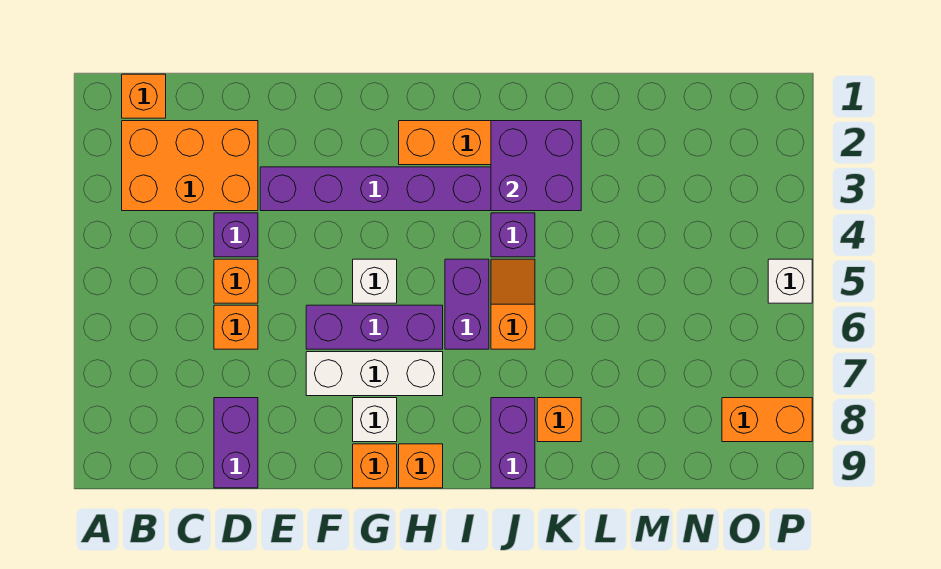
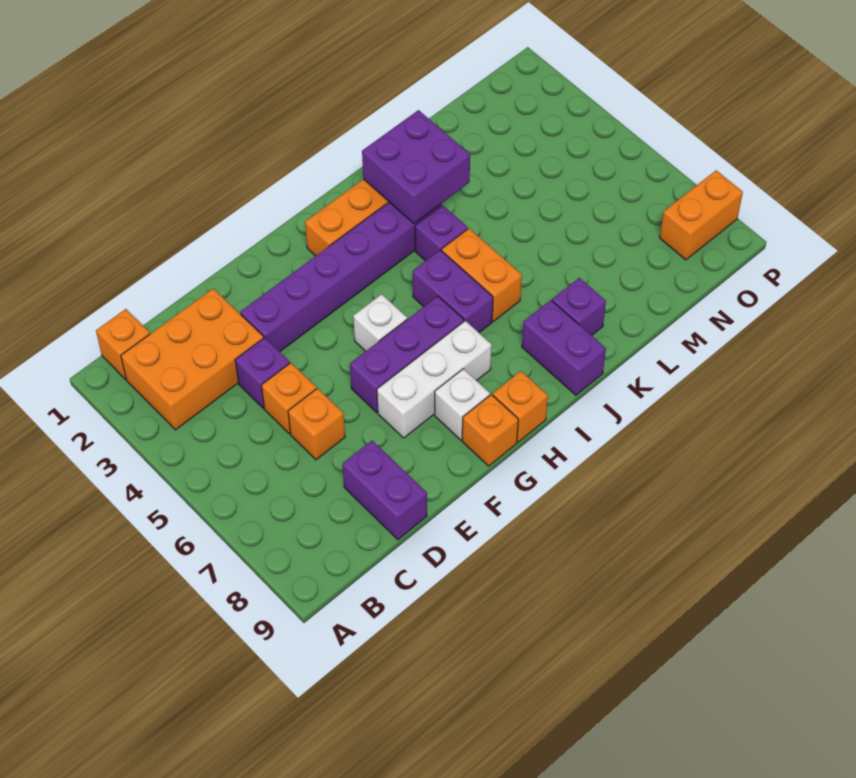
orange 1x2 slope [491,259,535,349] -> orange 1x2 brick [442,229,522,321]
orange 1x1 brick [537,398,581,442] -> purple 1x1 brick [552,278,606,335]
white 1x1 brick [768,259,812,303] -> none

